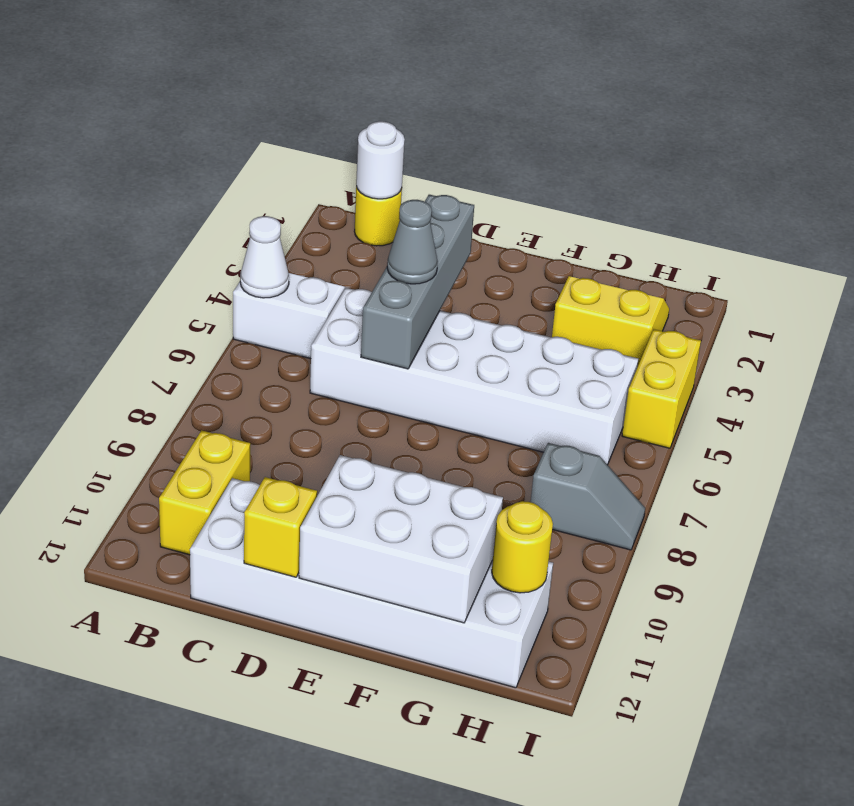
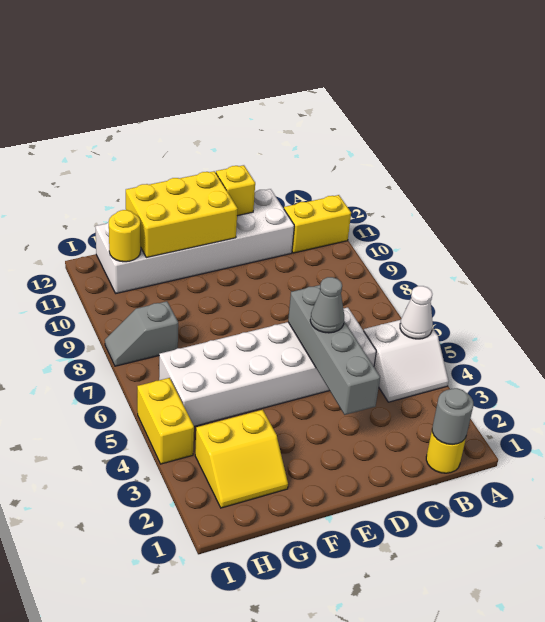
white 1x1 round brick [356,121,405,199] -> grey 1x1 round brick [432,388,473,445]
yellow 1x2 brick [159,430,250,555] -> yellow 1x2 brick turned to [284,195,351,253]
white 2x3 brick [299,455,503,623] -> yellow 2x3 brick [126,171,238,257]

